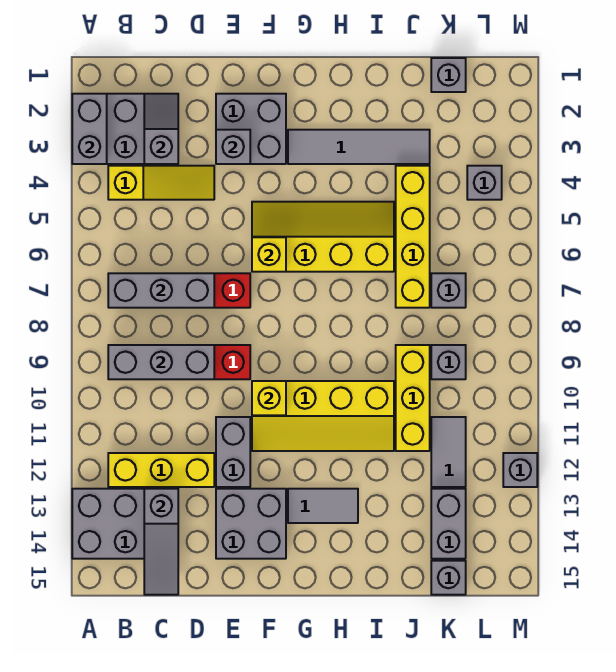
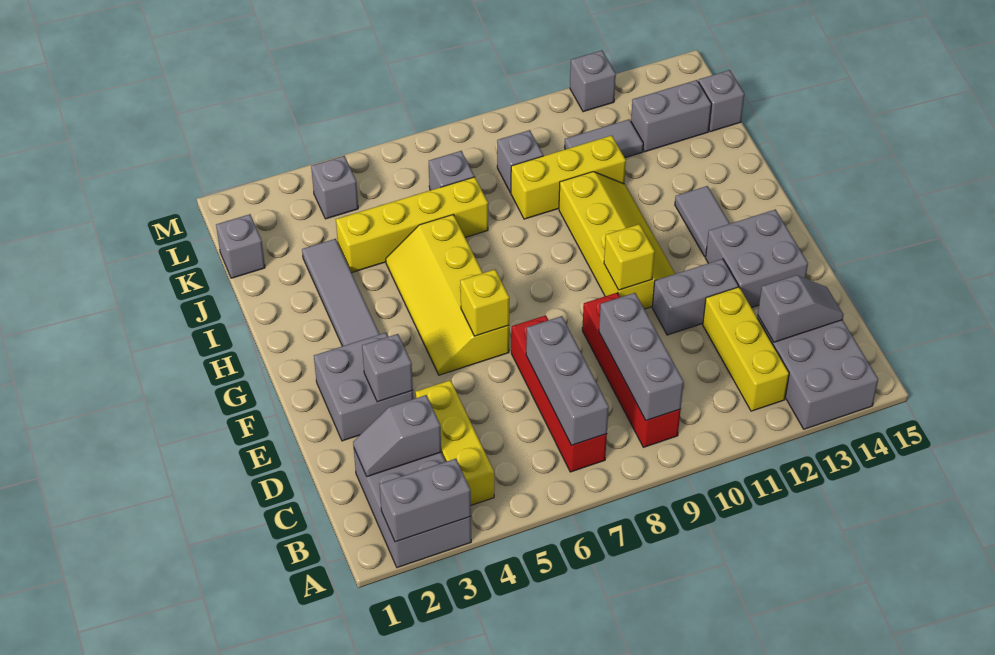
yellow 1x3 slope [108,166,214,200] -> yellow 1x3 brick [415,380,494,505]
grey 1x3 slope [144,489,178,595] -> grey 1x2 slope [758,275,844,342]

